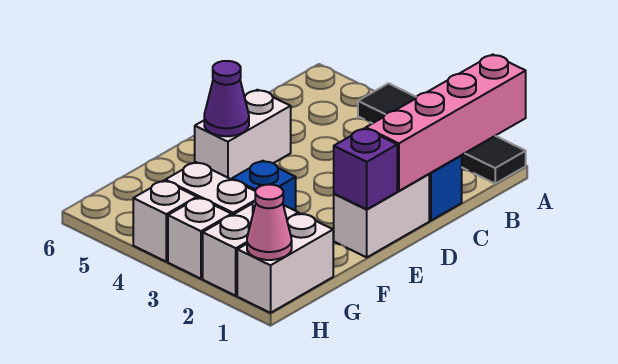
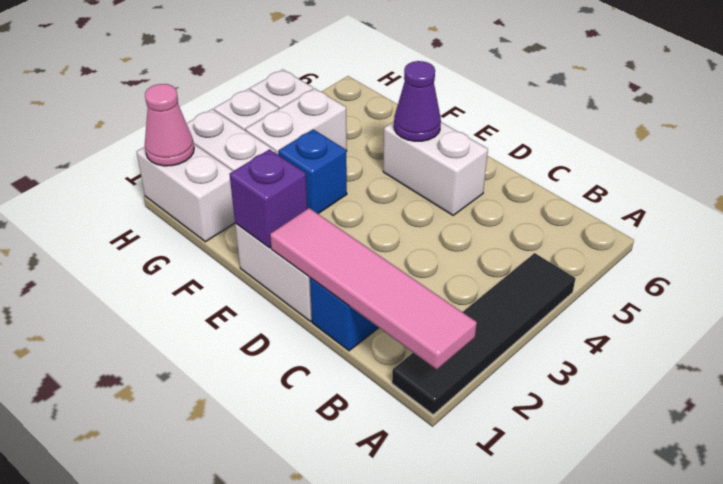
pink 1x4 brick [366,54,526,191] -> pink 1x4 tile [270,208,477,370]

